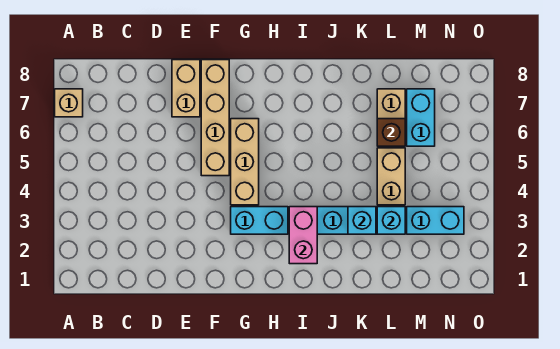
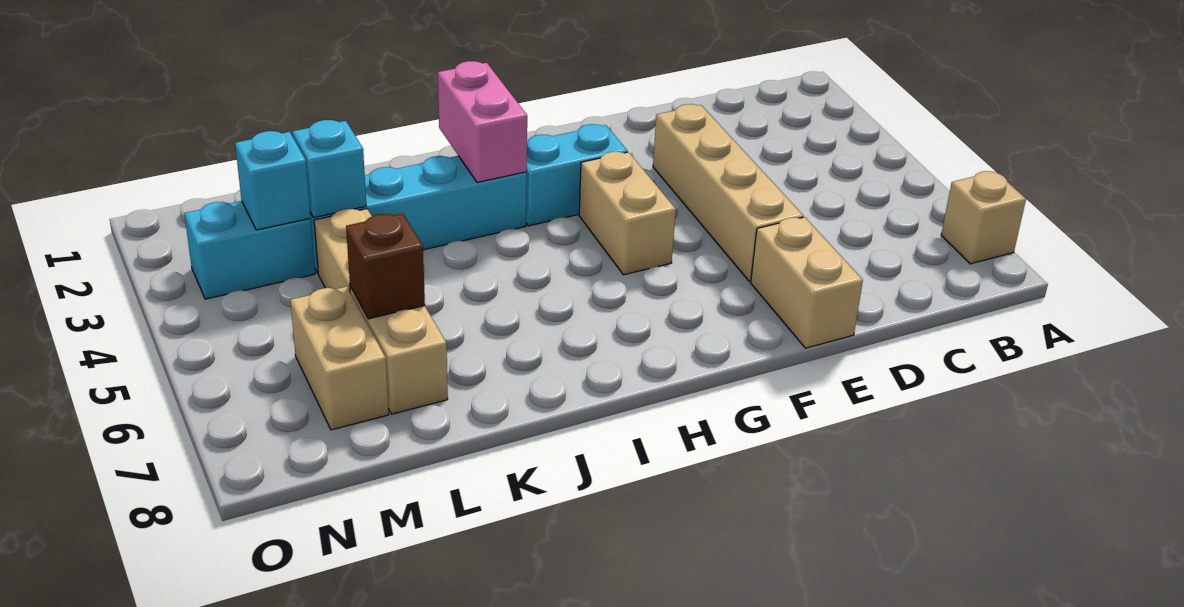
tan 1x4 brick [201,60,229,176] -> tan 1x4 brick moved to [653,104,803,282]
tan 1x3 brick [231,119,259,205] -> tan 1x2 brick [579,152,676,275]
cyan 1x1 brick [348,207,376,234] -> cyan 1x1 brick moved to [235,131,310,230]
cyan 1x2 brick [407,89,435,146] -> tan 1x2 brick [290,287,389,430]

